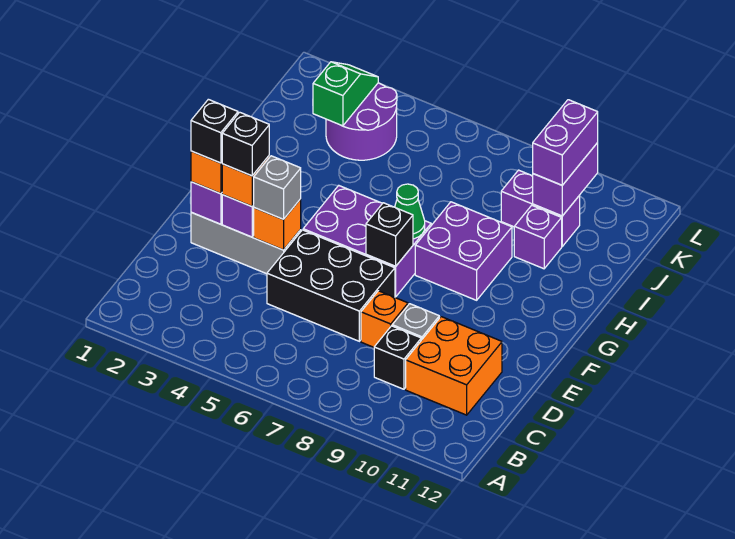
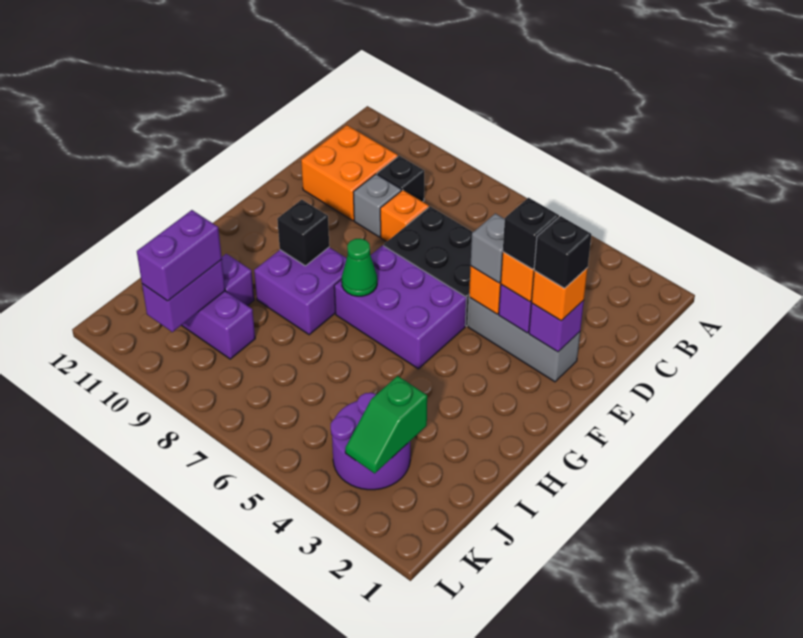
black 1x1 brick [366,203,413,266] -> black 1x1 brick moved to [277,200,329,266]

